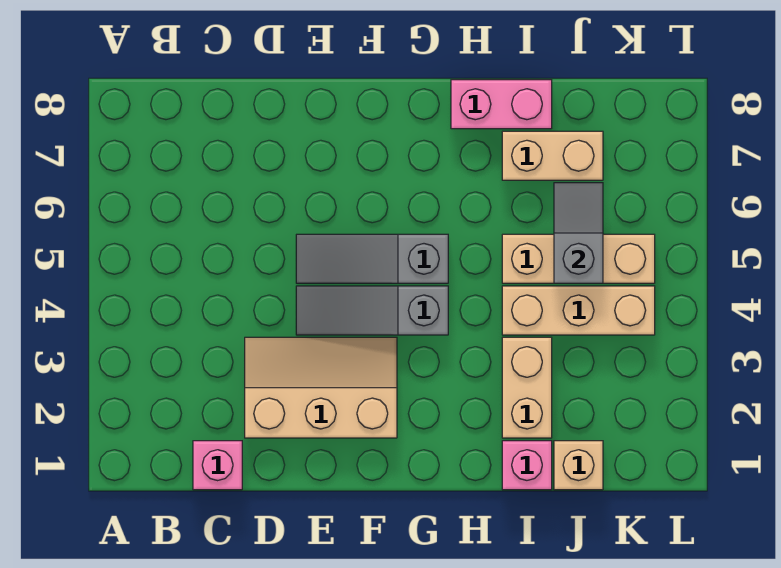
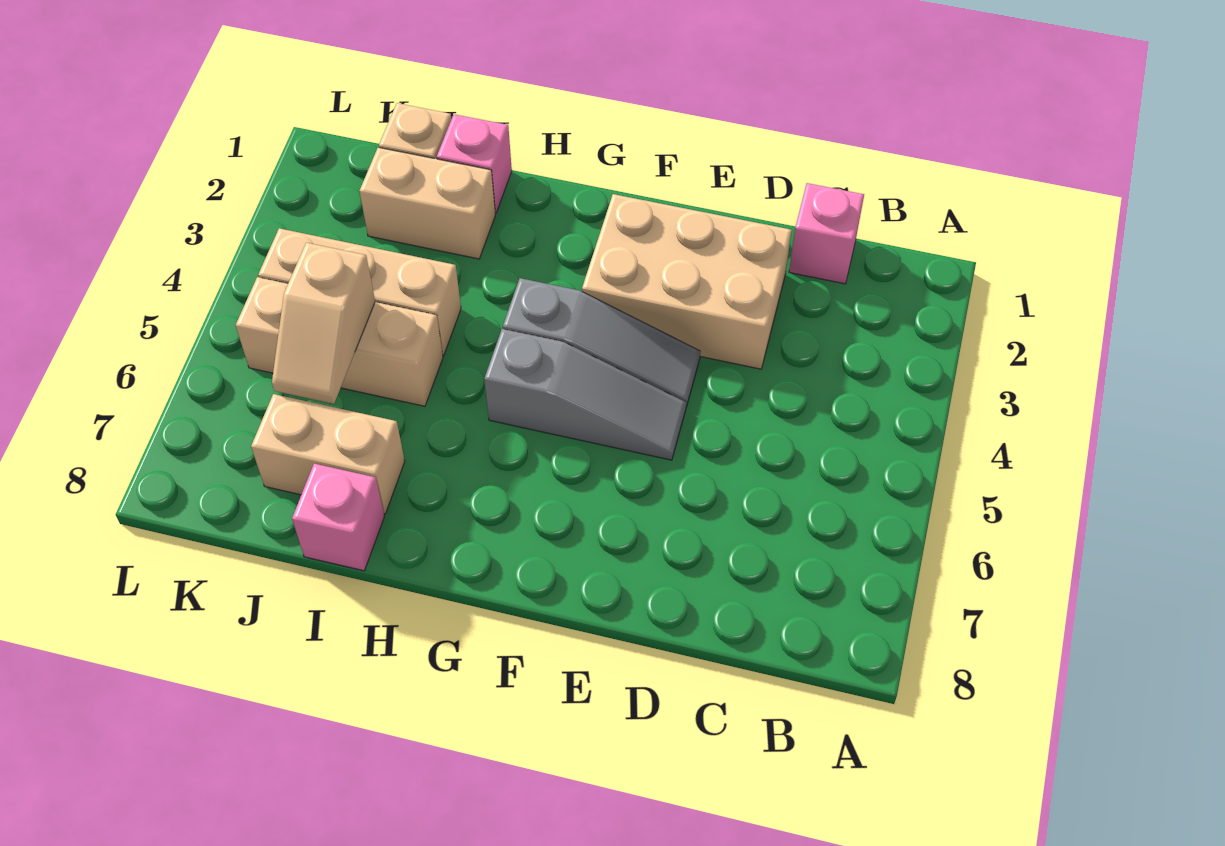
tan 2x3 slope [245,337,397,438] -> tan 2x3 brick [582,194,792,369]
pink 1x2 brick [451,80,552,129] -> pink 1x1 brick [292,464,384,571]
tan 1x2 brick [502,337,552,438] -> tan 1x2 brick turned to [359,147,495,259]
grey 1x2 slope [554,183,603,283] -> tan 1x2 slope [272,243,375,404]

